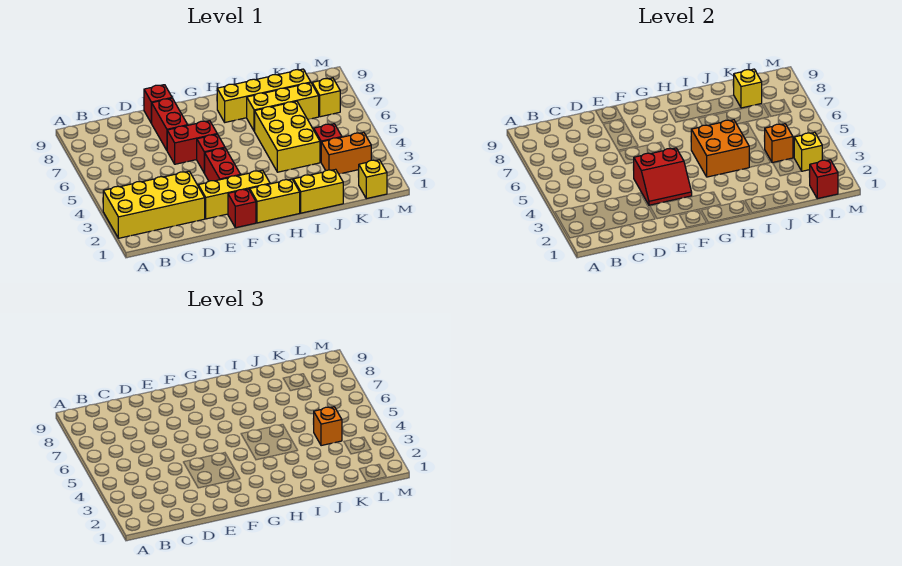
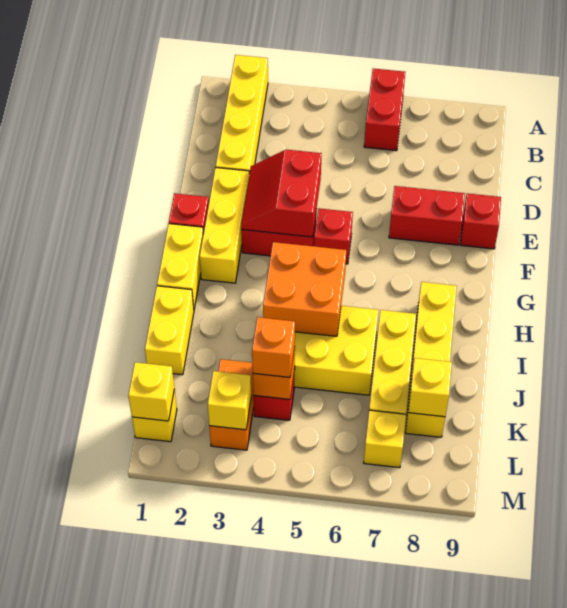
yellow 2x4 brick [103,171,205,238] -> yellow 1x4 brick [216,55,268,174]
red 1x2 brick [167,121,217,164] -> red 1x2 brick moved to [364,68,405,151]
red 1x1 brick [809,160,838,199] -> yellow 1x1 brick [128,362,174,421]

